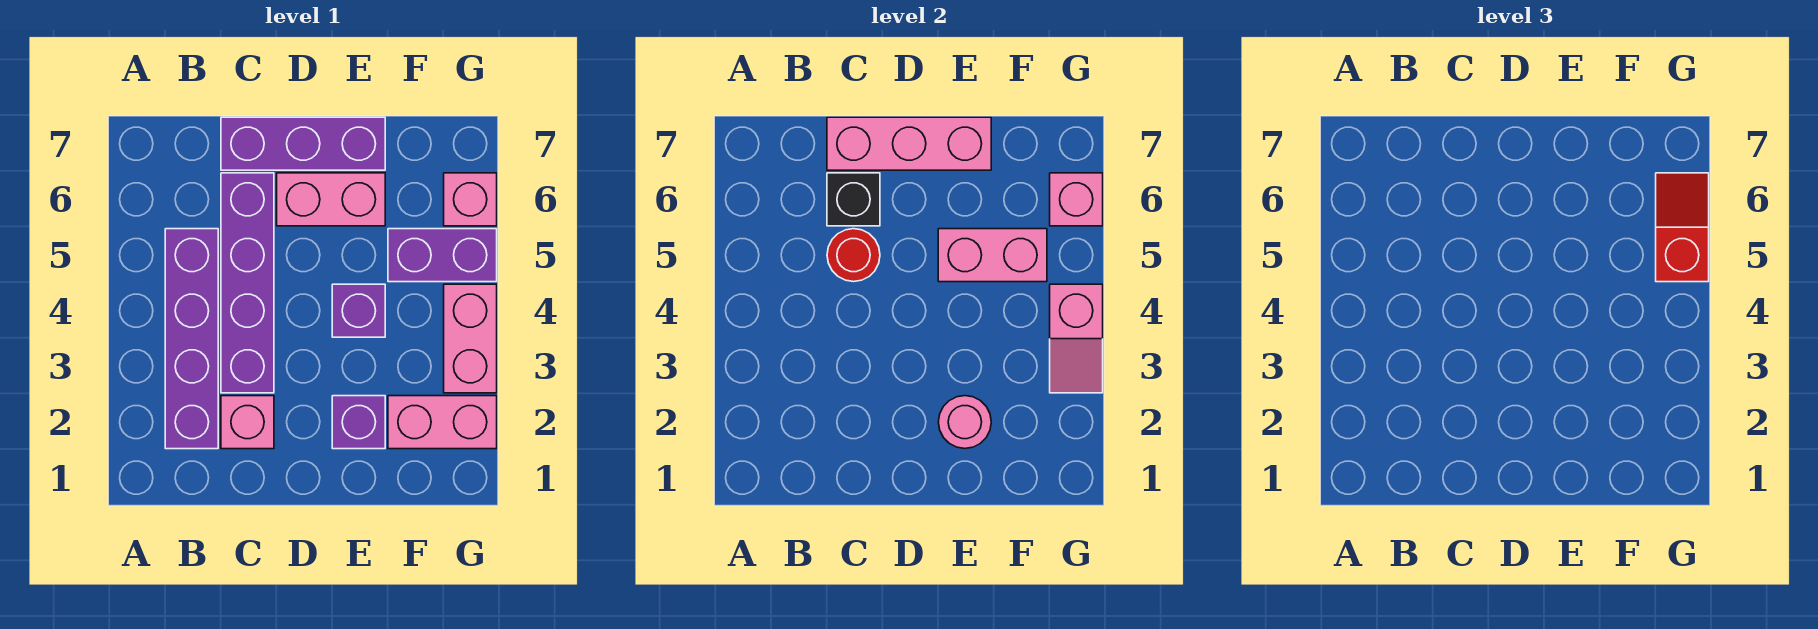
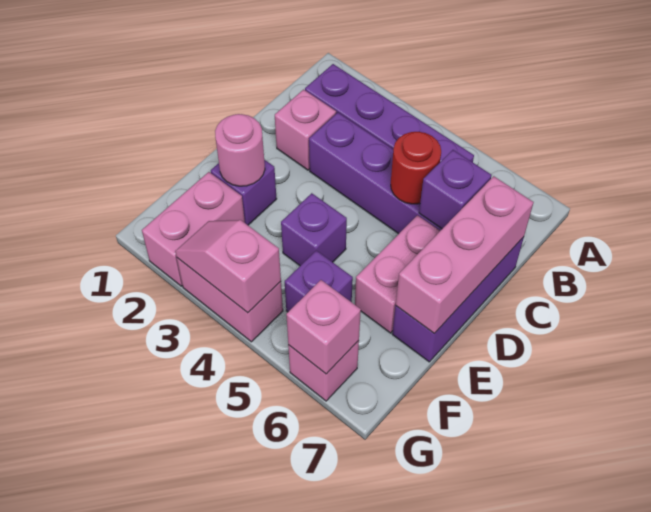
black 1x1 brick [827,173,880,226] -> purple 1x1 brick [419,150,492,229]
pink 1x2 brick [938,229,1047,282] -> none
purple 1x2 brick [388,229,497,282] -> purple 1x1 brick [285,251,353,312]
red 1x2 slope [1656,173,1709,282] -> none

